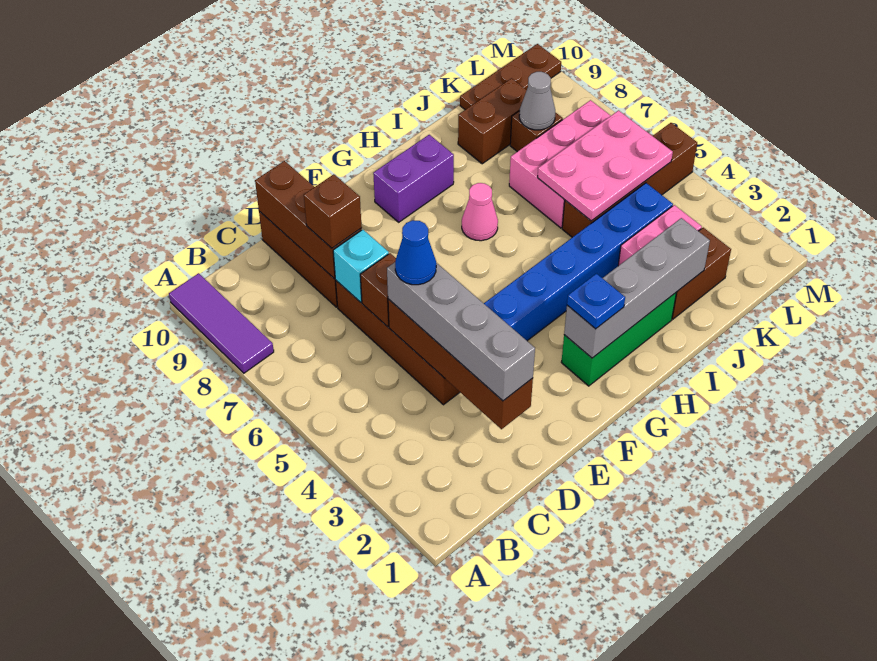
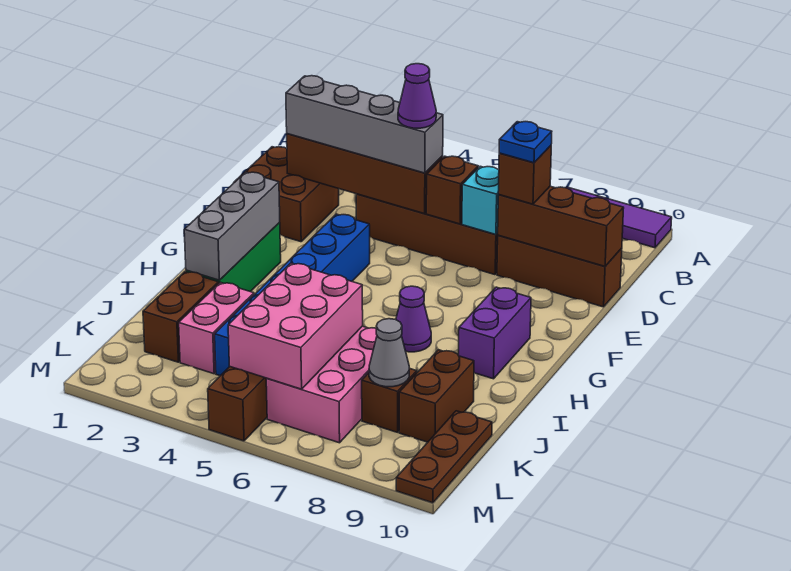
none -> brown 2x2 brick [234,147,339,242]
blue 1x1 cone [395,220,436,285] -> purple 1x1 cone [398,64,436,128]
grey 1x4 brick [564,218,710,358] -> grey 1x3 brick [184,172,280,280]
blue 1x1 plate [567,274,625,329] -> blue 1x1 plate moved to [499,122,552,163]
pink 1x1 cone [462,183,498,241] -> purple 1x1 cone [396,286,431,352]
pink 2x3 plate [537,110,673,221] -> pink 2x3 brick [228,263,363,389]

